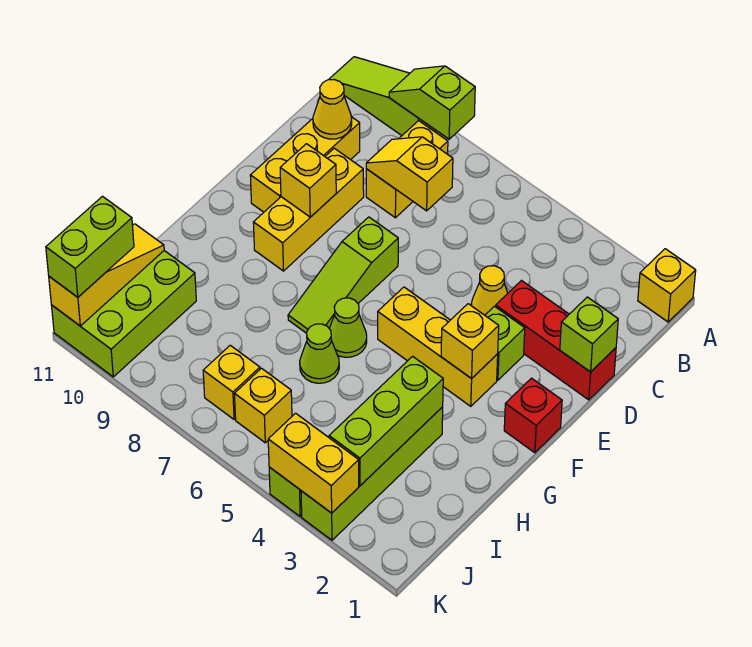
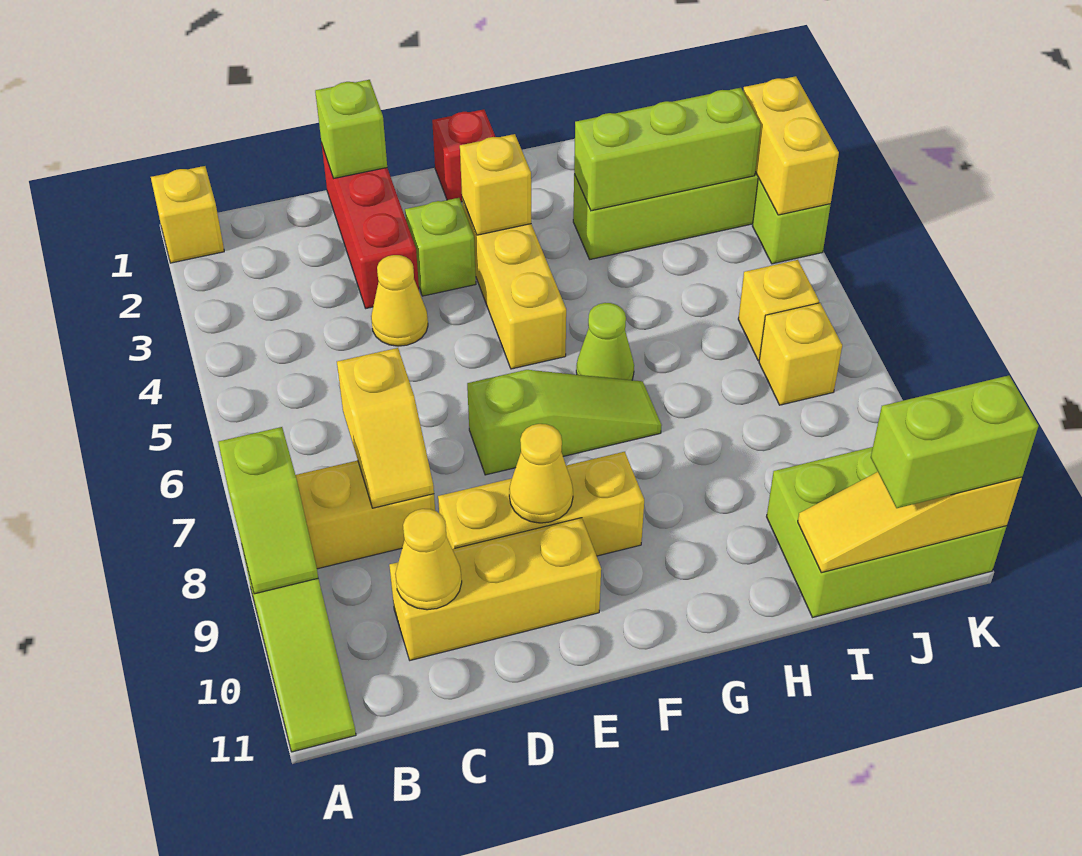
yellow 1x1 brick [280,144,336,217] -> yellow 1x1 cone [509,424,573,523]
lime 1x1 cone [300,324,339,383] -> none

